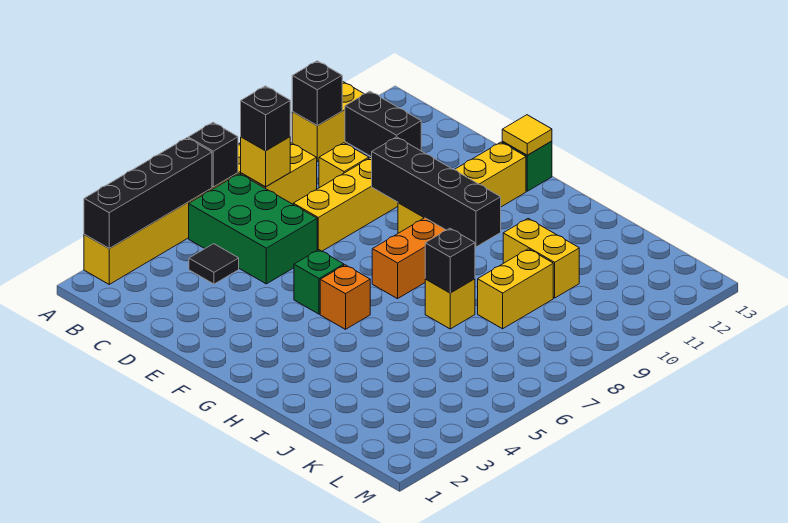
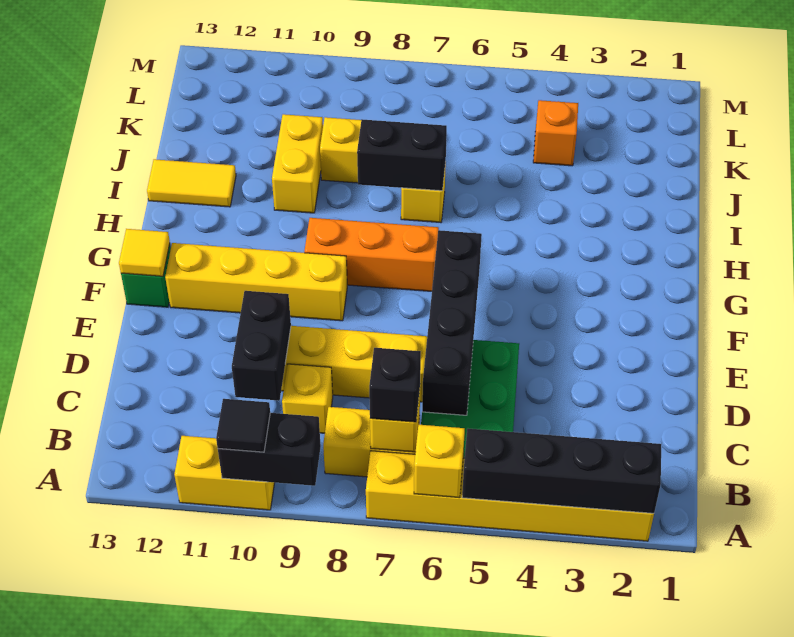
black 1x1 brick [188,123,238,187] -> yellow 1x1 brick [414,425,465,498]
black 1x1 brick [292,61,342,126] -> black 1x2 brick [218,413,321,486]
black 1x1 tile [189,244,239,284] -> black 1x1 tile moved to [216,399,270,452]
black 1x4 brick [372,137,501,247] -> black 1x4 brick moved to [422,230,482,415]
green 1x1 brick [294,250,344,314] -> none
orange 1x1 brick [320,265,370,329] -> orange 1x1 brick moved to [533,100,578,166]
black 1x1 brick [425,228,475,293] -> black 1x2 brick [357,119,447,191]
none -> yellow 1x2 tile [147,159,236,207]

